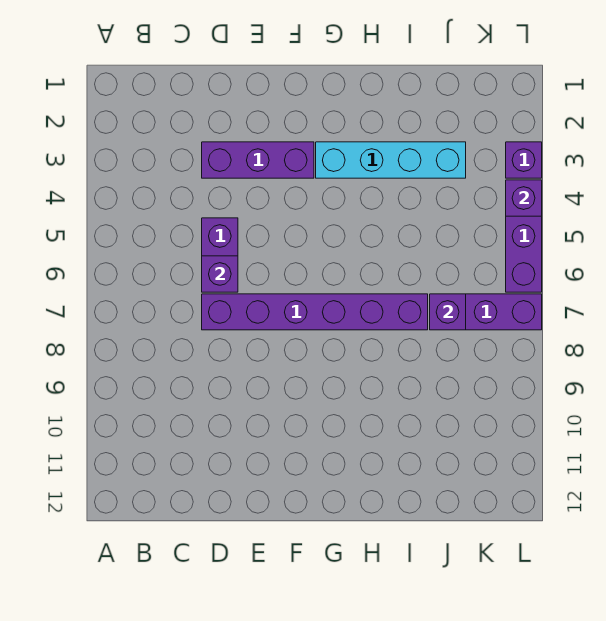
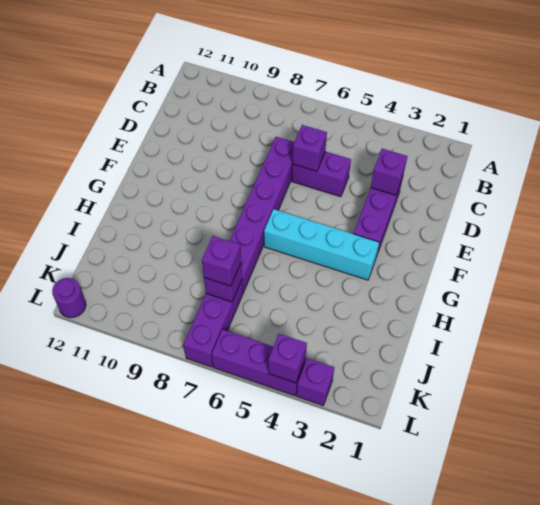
none -> purple 1x1 brick [371,149,407,195]
cyan 1x4 brick [316,142,466,178] -> cyan 1x4 brick turned to [264,209,379,280]
none -> purple 1x1 brick [202,236,241,286]
none -> purple 1x1 round brick [52,278,86,318]

